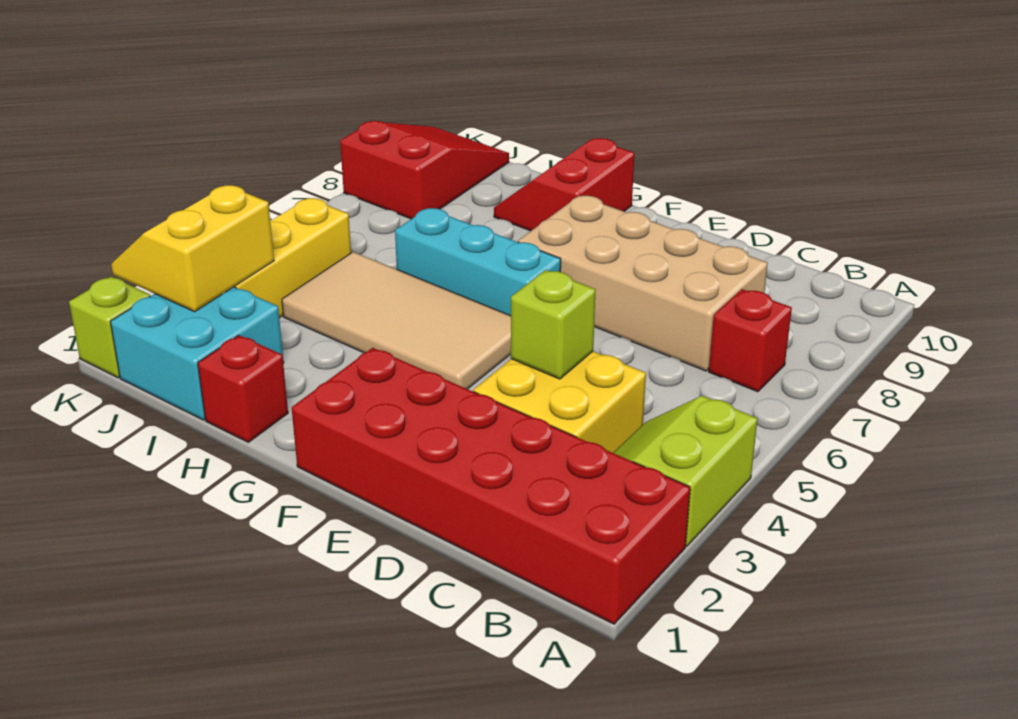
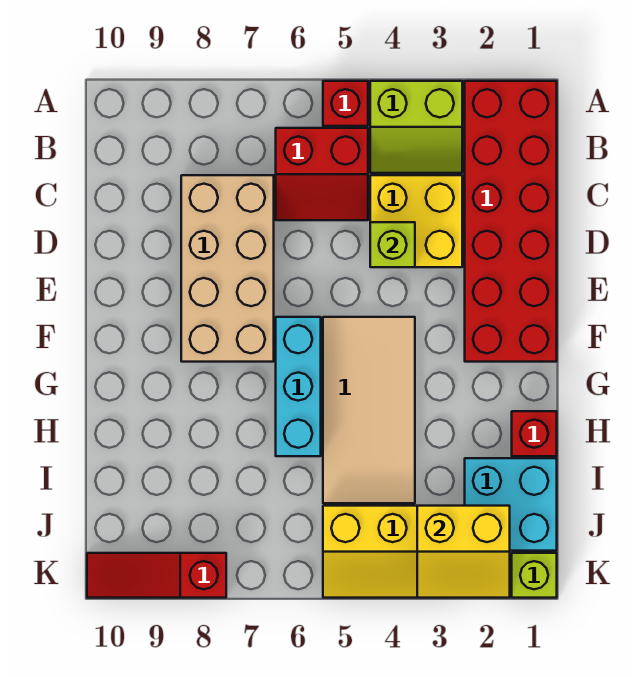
red 1x1 brick [709,289,792,392] -> red 1x1 brick moved to [323,81,368,126]
red 2x2 slope [494,138,634,231] -> red 2x2 slope moved to [276,128,368,220]
red 2x3 slope [340,121,509,219] -> red 1x3 slope [87,553,226,598]

